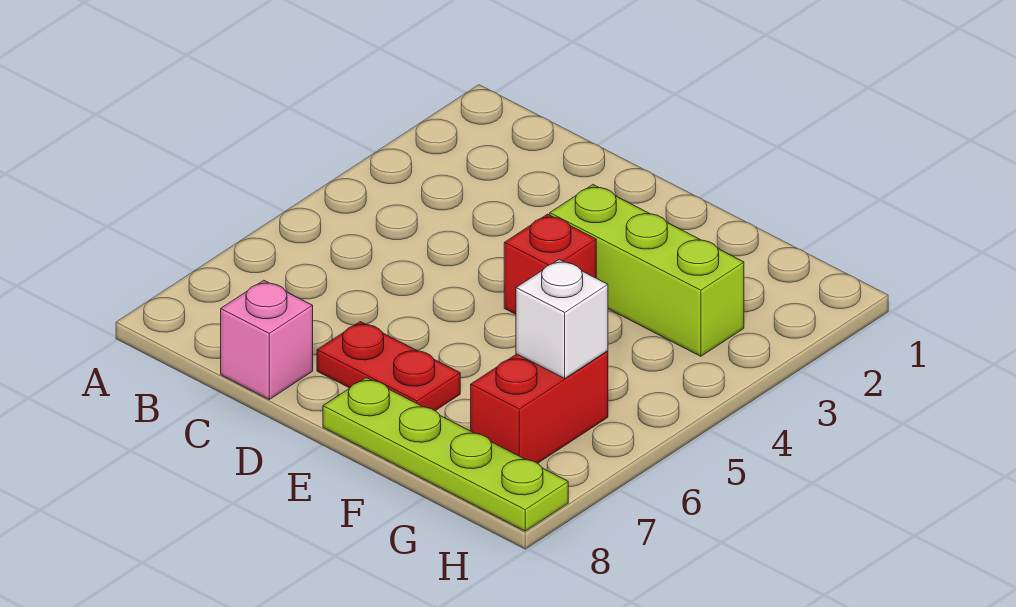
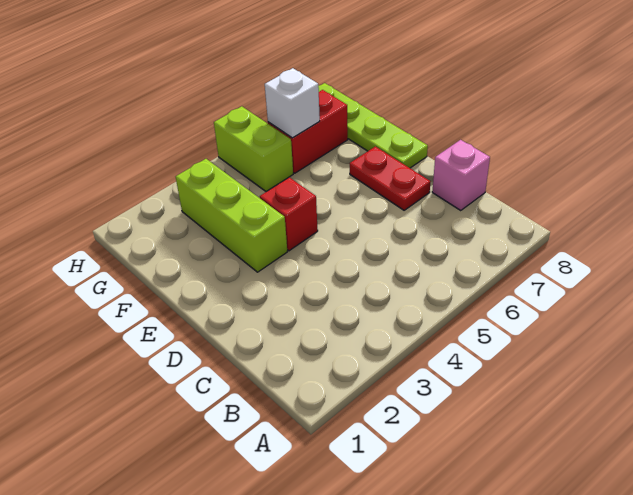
none -> lime 1x2 brick [214,106,293,192]

